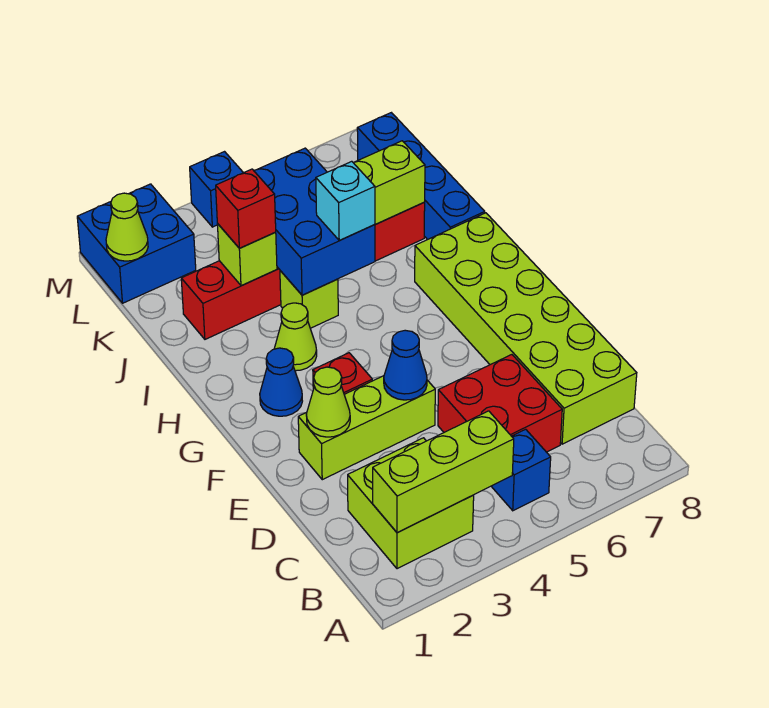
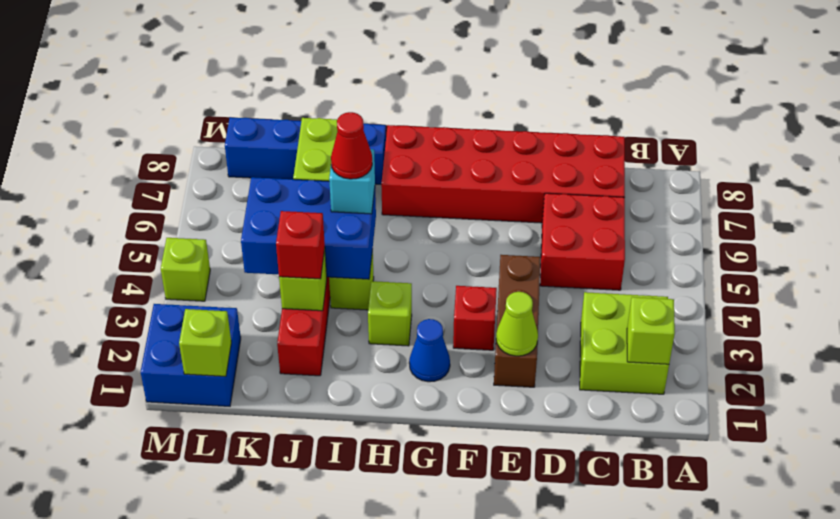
lime 1x3 brick [373,411,514,533] -> lime 1x1 brick [627,297,675,364]
blue 1x1 brick [491,429,551,511] -> none
lime 2x6 brick [415,213,637,444] -> red 2x6 brick [381,125,625,223]
lime 1x3 brick [298,376,435,480] -> brown 1x3 brick [494,255,540,387]
blue 1x1 cone [384,330,427,400] -> none
lime 1x1 cone [274,303,317,371] -> lime 1x1 brick [368,281,412,346]
none -> red 1x1 cone [331,112,372,179]
lime 1x1 cone [106,193,148,261] -> lime 1x1 brick [179,309,231,376]
blue 1x1 brick [190,152,243,227] -> lime 1x1 brick [161,238,210,301]

